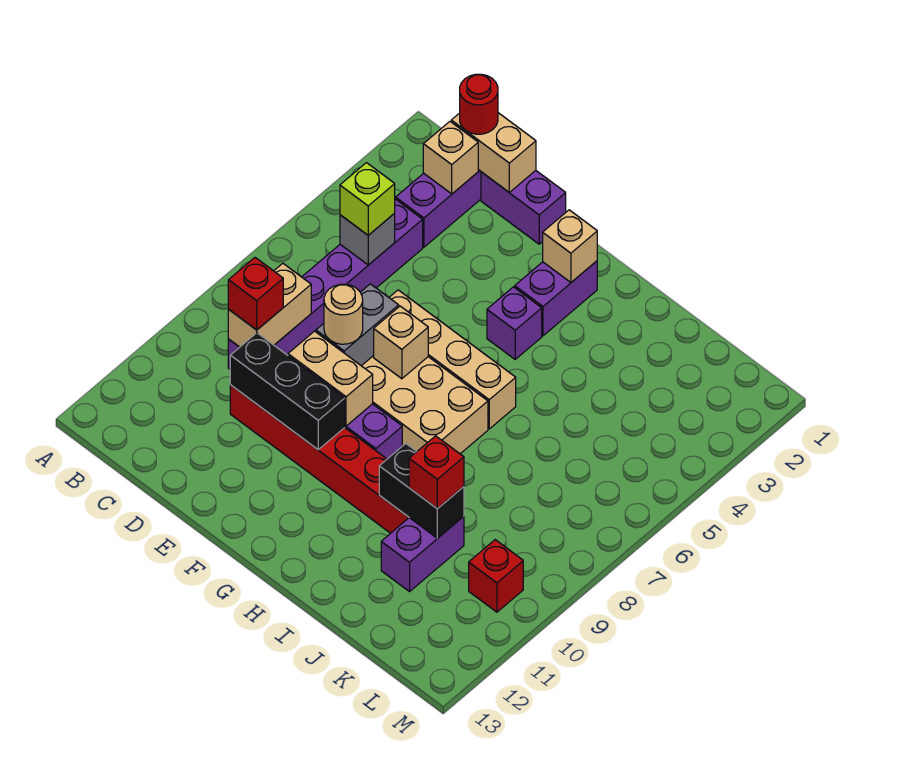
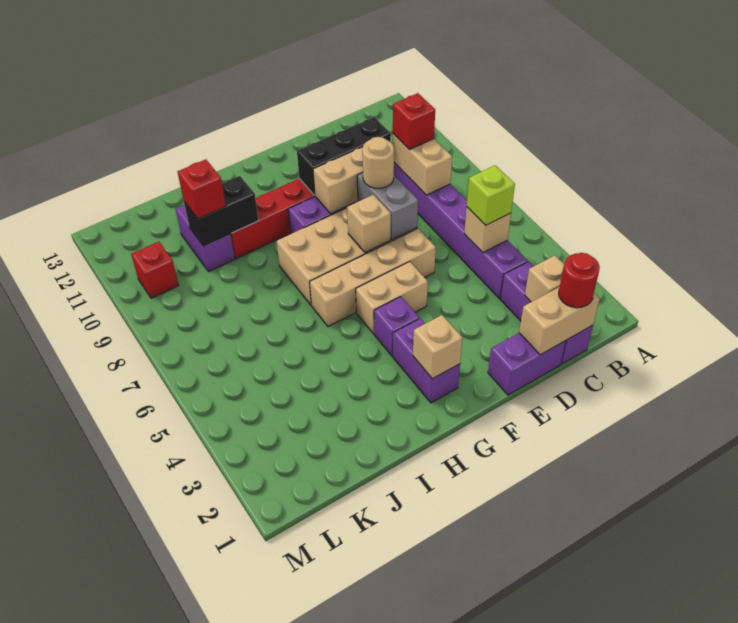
grey 1x1 brick [340,213,395,265] -> tan 1x1 brick [464,207,511,252]
none -> tan 1x2 brick [356,262,428,334]

